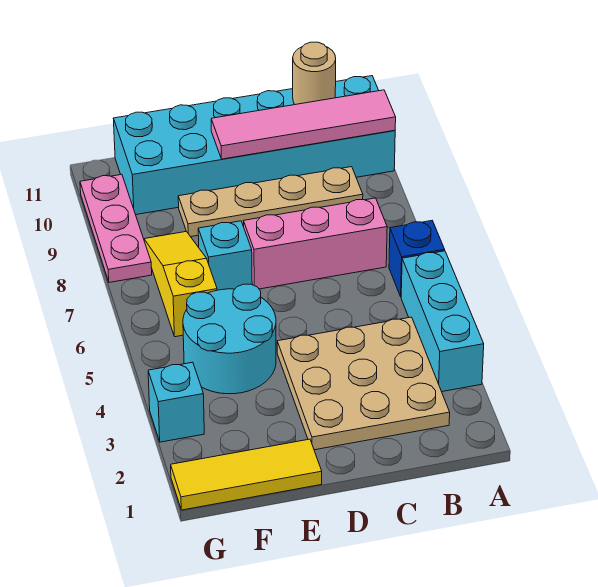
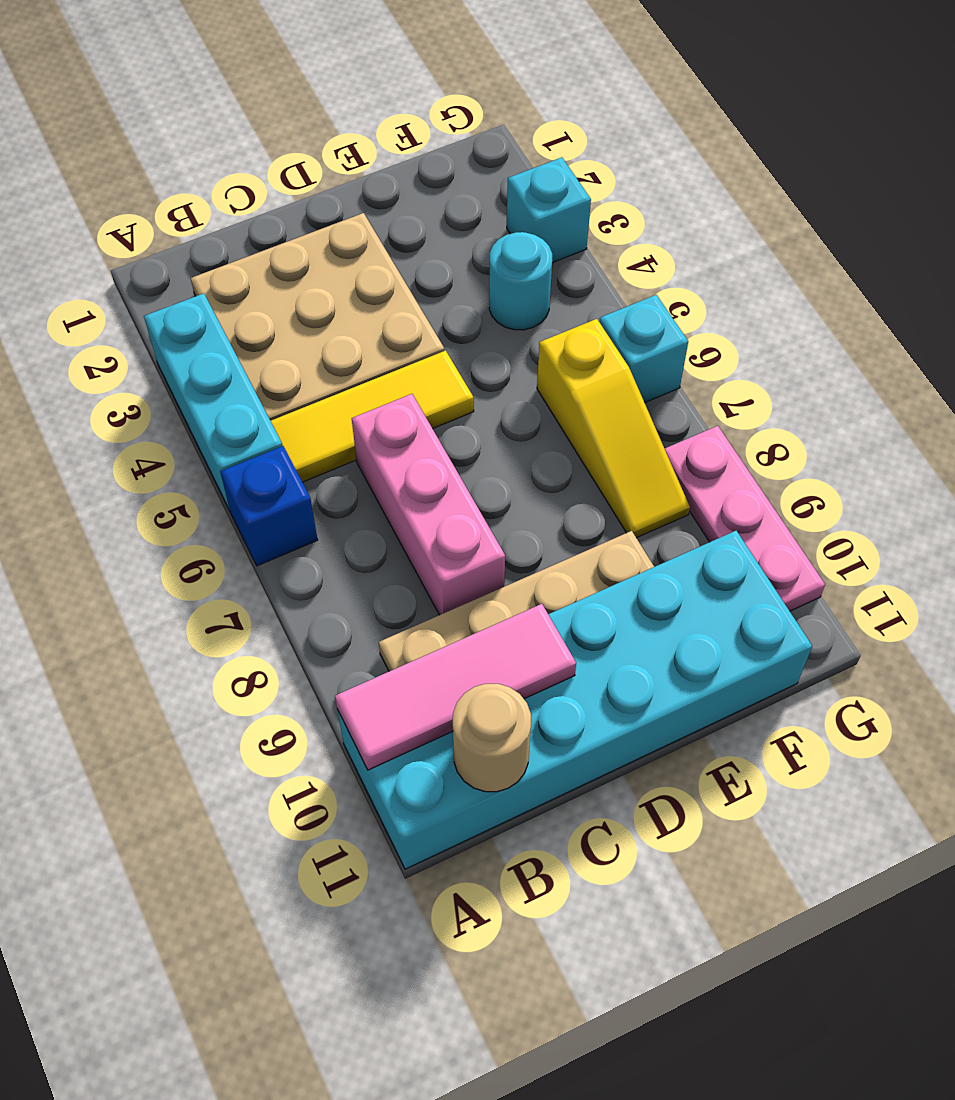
pink 1x4 tile [211,90,396,159] -> pink 1x3 tile [335,604,576,770]
pink 1x3 brick [244,198,387,289] -> pink 1x3 brick turned to [352,394,505,615]
yellow 1x3 tile [171,439,322,510] -> yellow 1x3 tile moved to [271,351,474,482]
cyan 2x2 round brick [183,284,276,394] -> cyan 1x1 round brick [489,232,552,330]
cyan 1x1 brick [198,221,252,290] -> cyan 1x1 brick moved to [599,295,688,403]

